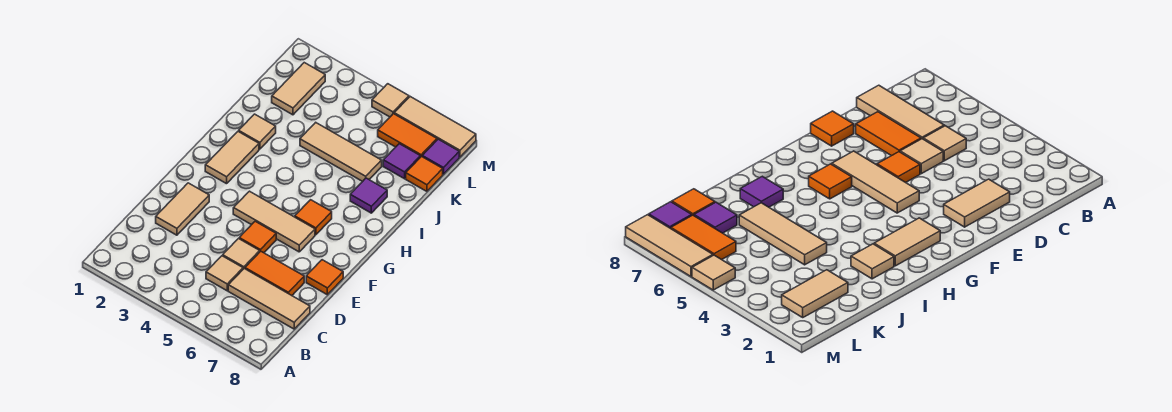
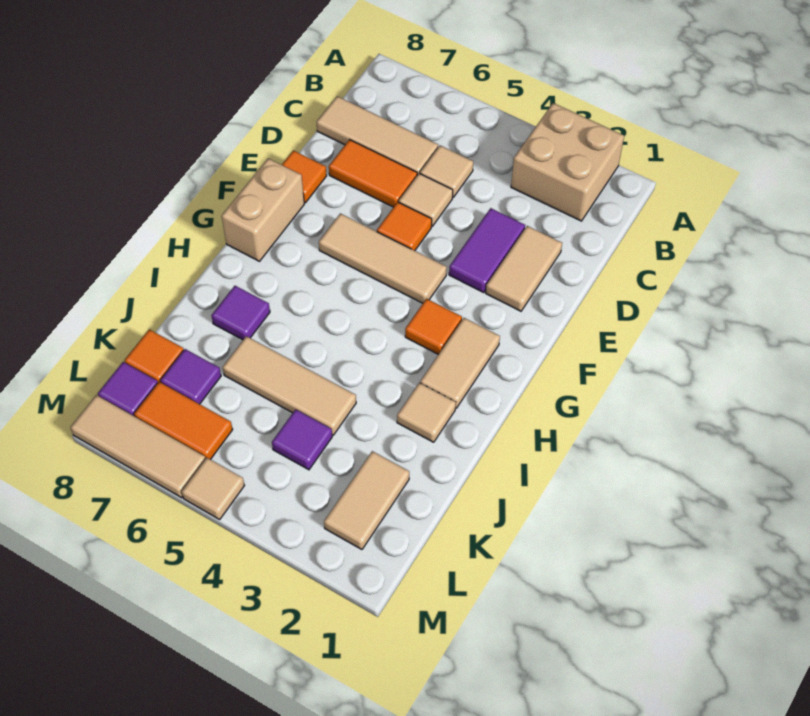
none -> tan 2x2 brick [511,103,624,221]
none -> purple 1x2 tile [449,208,525,293]
none -> tan 1x2 brick [222,158,304,261]
orange 1x1 tile [295,200,332,235] -> orange 1x1 tile moved to [405,299,462,354]
none -> purple 1x1 tile [272,409,332,470]

